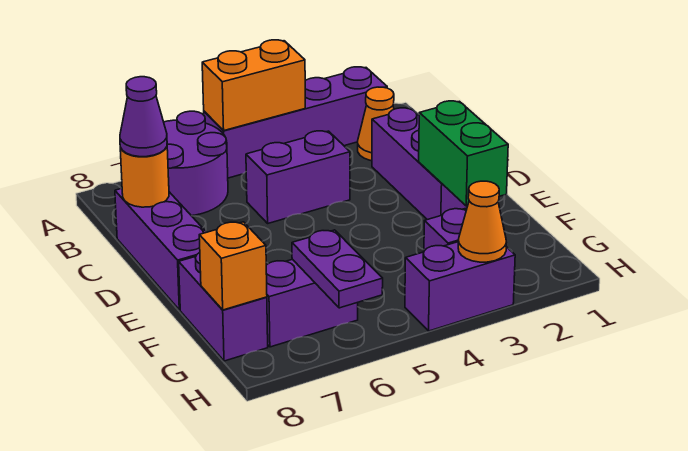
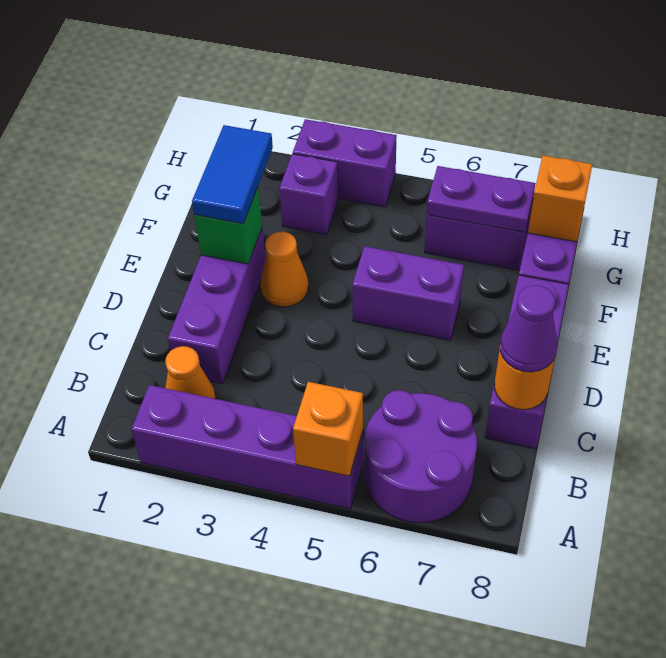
orange 1x2 brick [202,40,305,131] -> orange 1x1 brick [293,382,363,476]
purple 1x2 brick [246,131,350,223] -> purple 1x2 brick moved to [352,246,464,340]
green 1x2 brick [419,101,508,206] -> green 1x1 brick [194,188,262,264]
none -> blue 1x2 tile [192,125,273,224]
purple 1x2 plate [292,230,383,308] -> purple 1x2 plate turned to [427,166,536,232]
orange 1x1 cone [458,181,506,262] -> orange 1x1 cone moved to [260,232,308,307]

